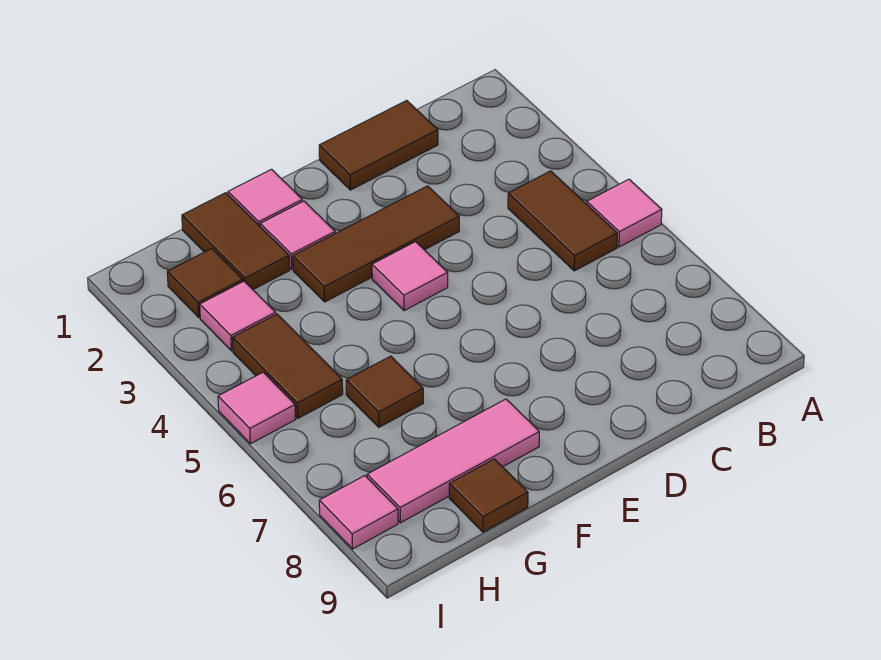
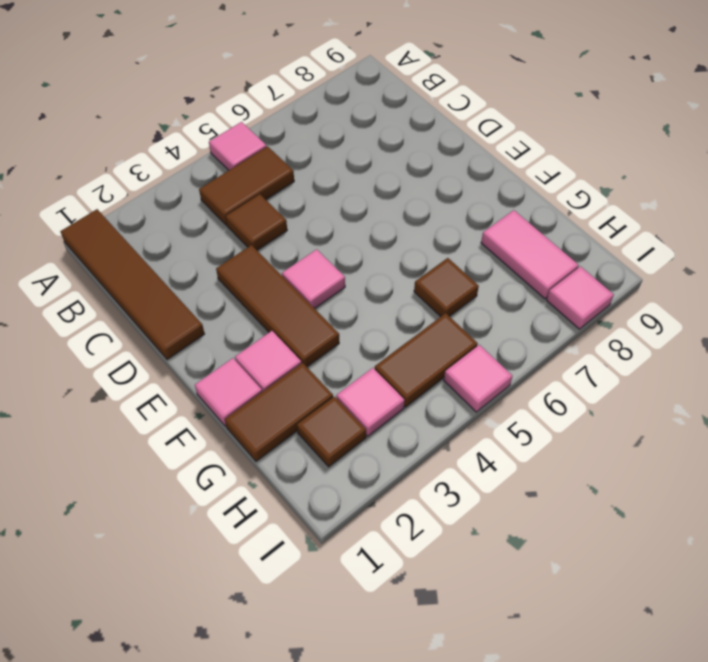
brown 1x2 tile [319,100,438,190] -> brown 1x4 tile [60,209,205,360]
pink 1x3 tile [367,399,539,523] -> pink 1x2 tile [481,210,579,299]
brown 1x1 tile [449,459,528,532] -> brown 1x1 tile moved to [226,194,287,250]

